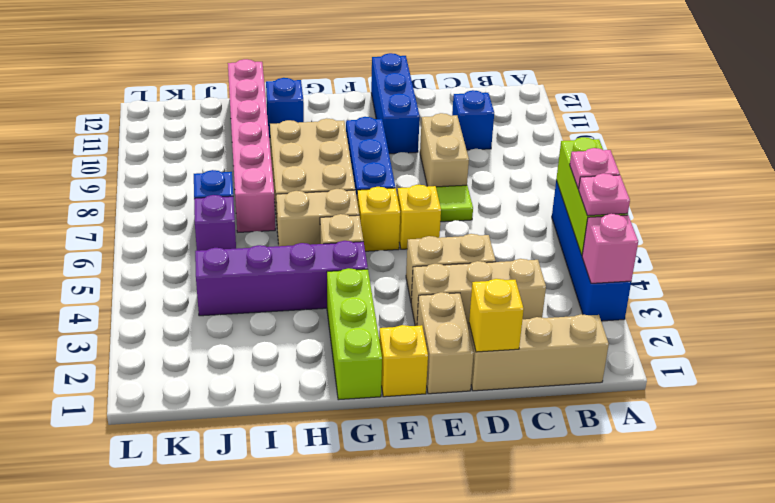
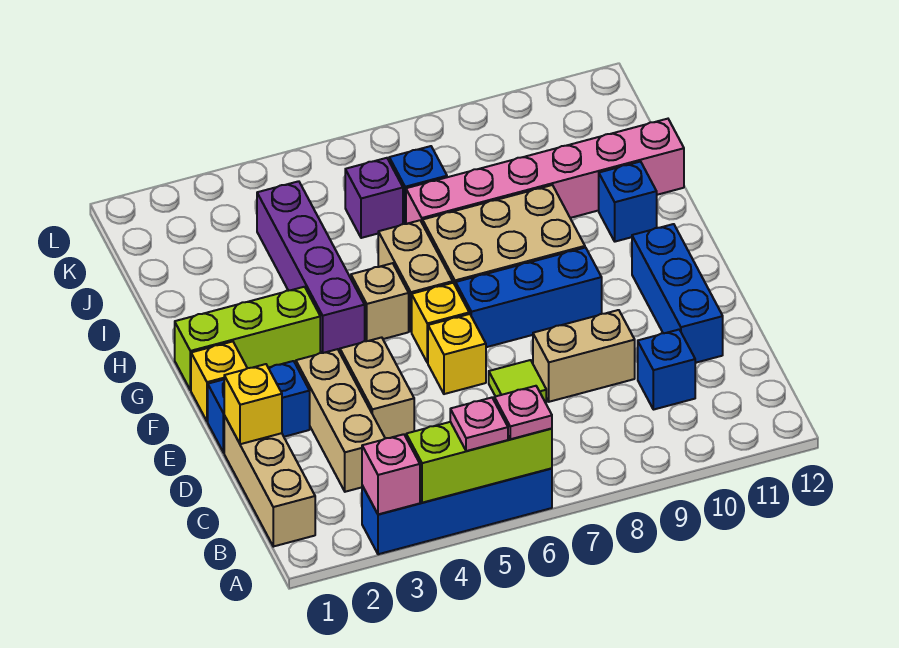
pink 1x1 plate [579,173,630,216] -> pink 1x1 plate moved to [494,386,552,439]
tan 1x2 brick [417,292,474,394] -> blue 1x2 brick [208,361,310,453]
blue 1x3 brick [371,53,420,154] -> blue 1x3 brick turned to [632,224,723,363]

